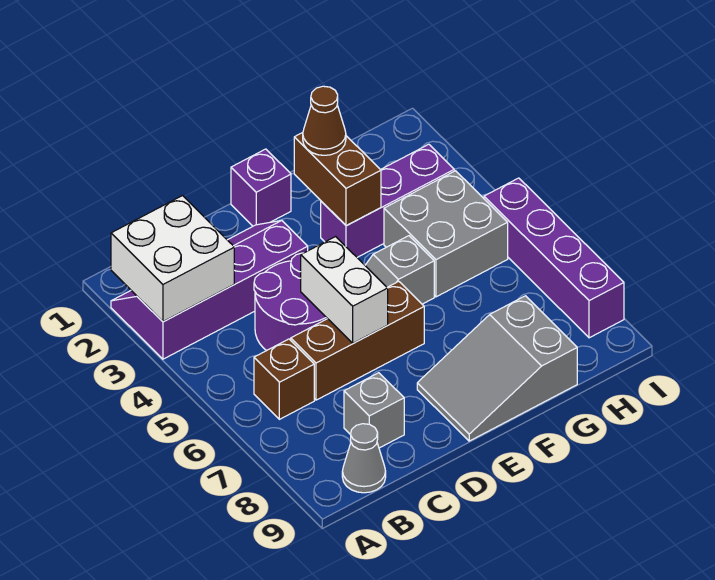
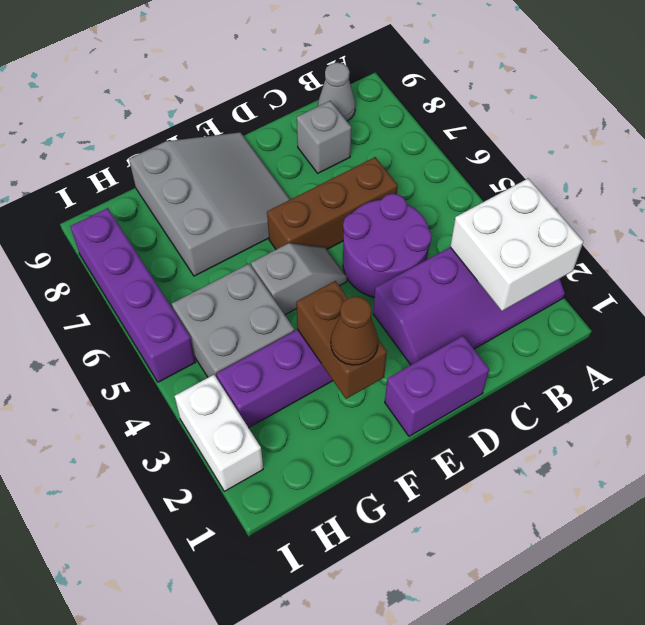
brown 1x1 brick [254,339,314,419] -> none
white 1x2 brick [301,237,388,343] -> white 1x2 brick moved to [175,375,263,491]
purple 1x1 brick [231,149,291,226] -> purple 1x2 brick [385,336,489,436]
grey 2x3 slope [417,296,577,441] -> grey 3x3 slope [129,132,290,276]

